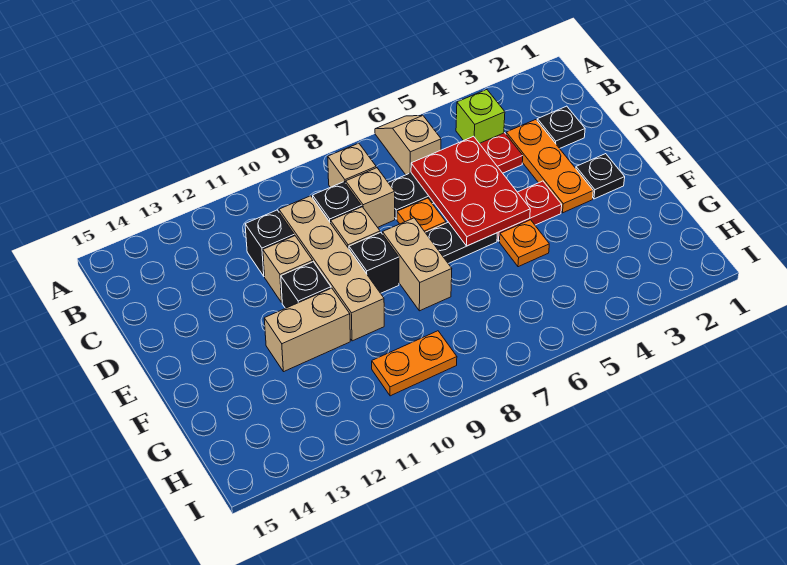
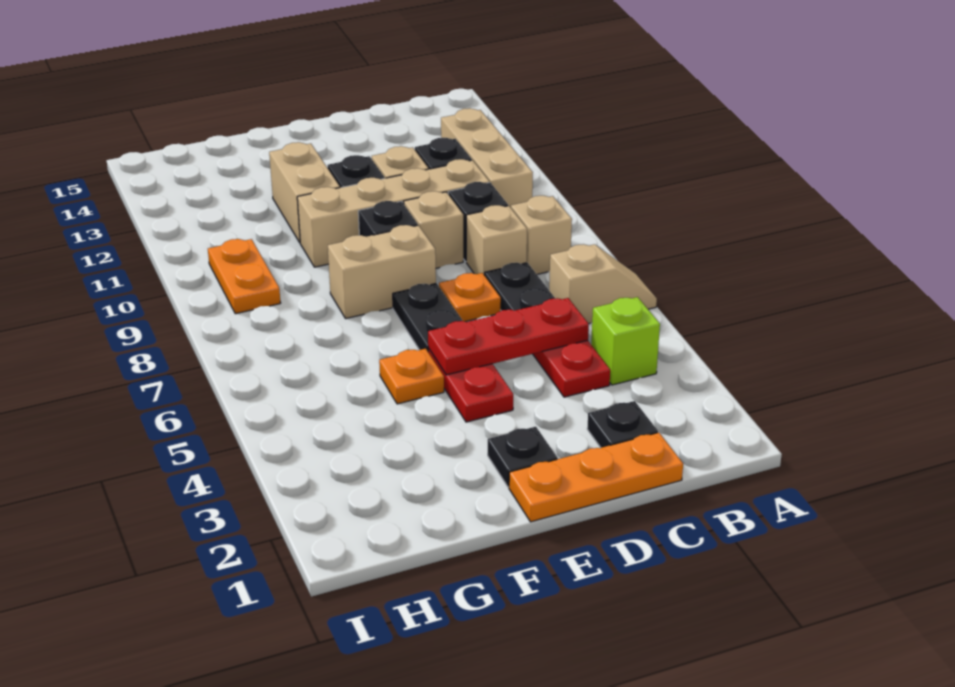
none -> tan 1x3 brick [441,108,533,208]
orange 1x3 plate [506,120,593,213] -> orange 1x3 plate moved to [509,433,683,522]
red 2x3 plate [411,136,530,246] -> red 1x3 plate [428,298,589,375]

